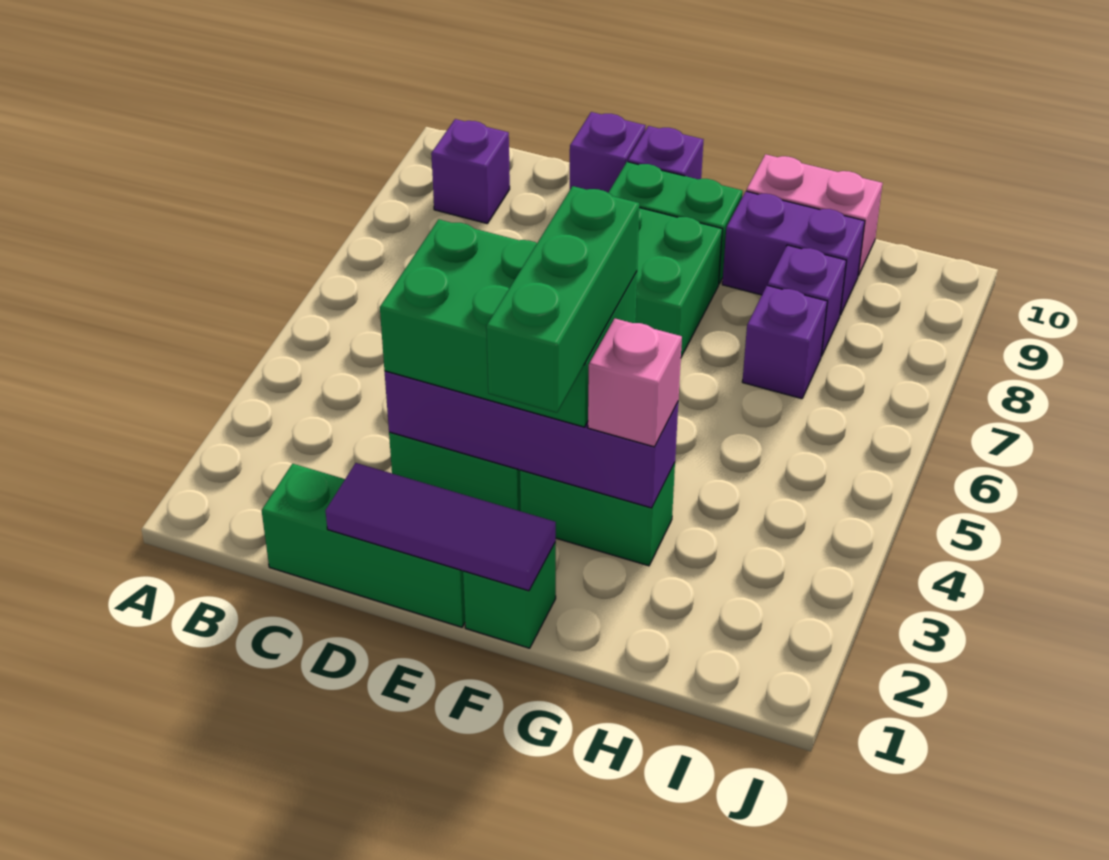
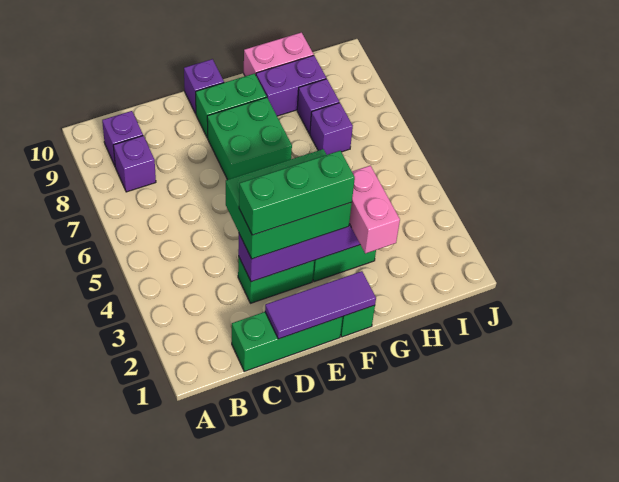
purple 1x1 brick [570,112,646,193] -> purple 1x1 brick moved to [113,136,156,192]
green 1x3 brick [486,186,639,413] -> green 1x3 brick turned to [239,151,355,235]
pink 1x1 brick [588,319,682,447] -> pink 1x2 brick [349,166,400,253]

